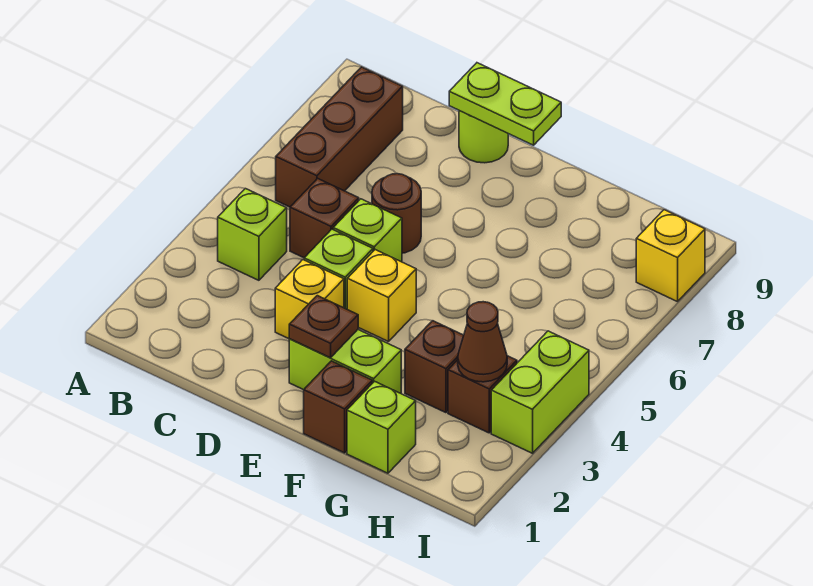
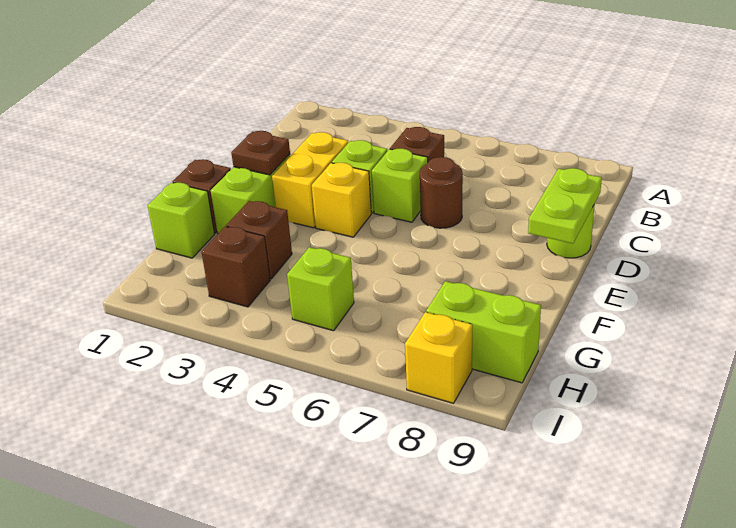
lime 1x1 brick [218,189,287,280] -> lime 1x1 brick moved to [287,247,354,331]
brown 1x3 brick [276,67,403,207] -> none
yellow 1x1 brick [275,260,344,339] -> yellow 1x2 brick [272,132,348,228]
brown 1x1 cone [458,302,507,382] -> none
lime 1x2 brick [491,331,589,453] -> lime 1x2 brick moved to [426,281,541,383]

